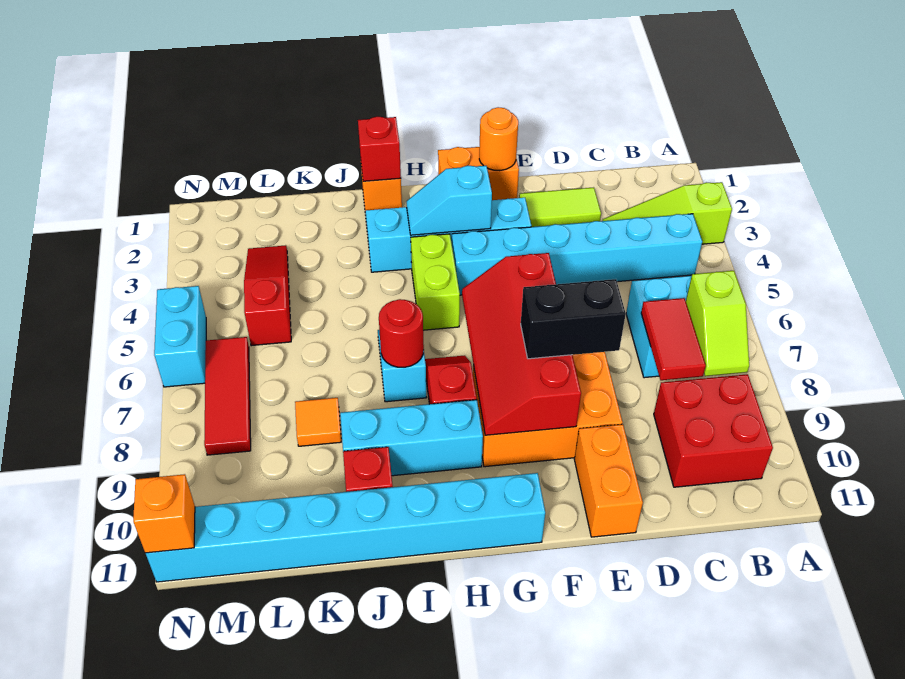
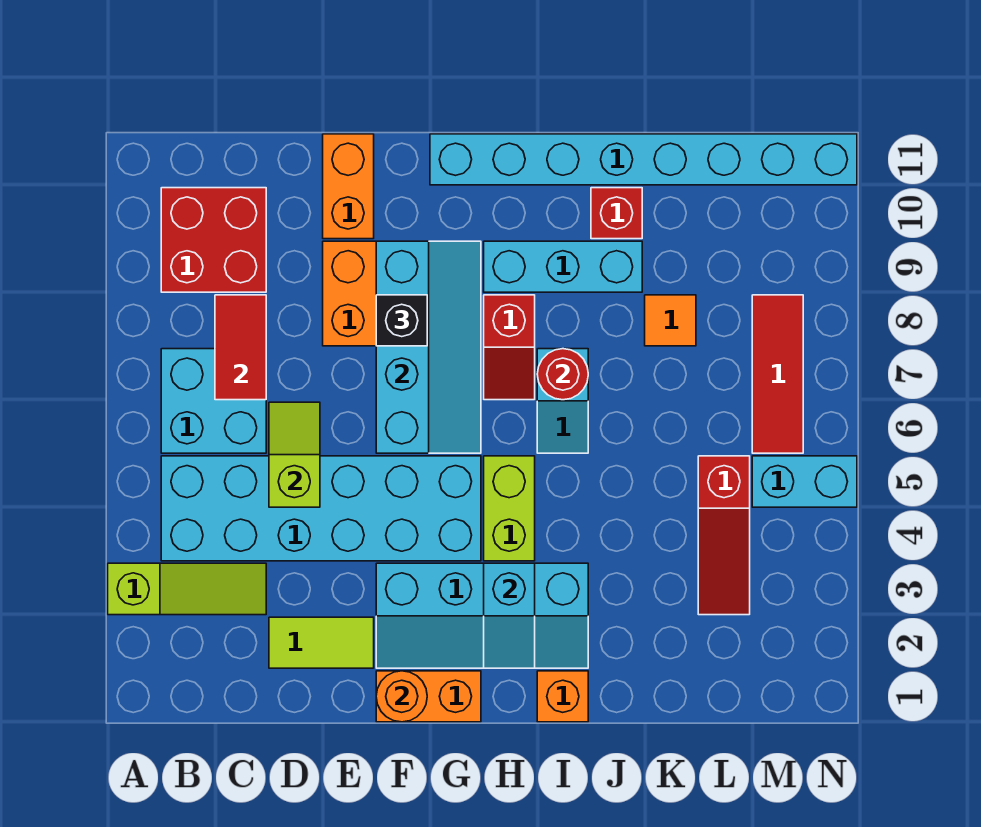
cyan 1x6 brick [452,214,702,295] -> cyan 2x6 brick [161,456,481,561]
lime 1x2 slope [686,271,749,376] -> lime 1x2 slope moved to [269,402,320,507]
black 1x2 brick [521,279,626,359] -> black 1x1 brick [376,295,427,346]
red 2x4 slope [462,253,581,435] -> cyan 2x4 slope [376,241,481,453]
cyan 1x2 slope [407,166,492,235] -> cyan 1x2 slope turned to [484,563,535,668]
red 1x1 brick [358,117,401,181] -> none
cyan 1x2 brick [154,286,206,387] -> cyan 1x2 brick turned to [752,456,857,507]
orange 1x1 brick [133,474,195,553] -> none

